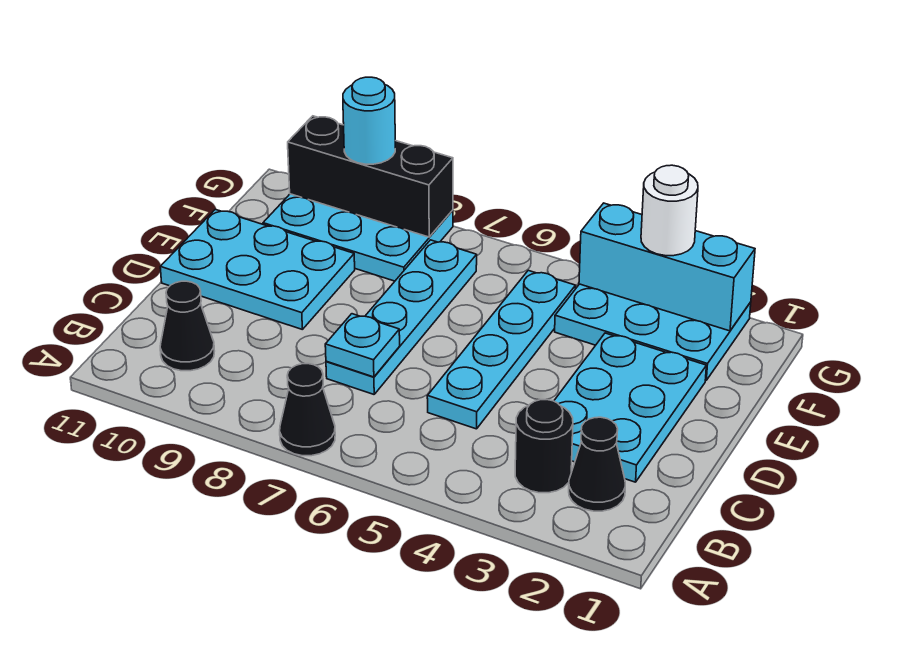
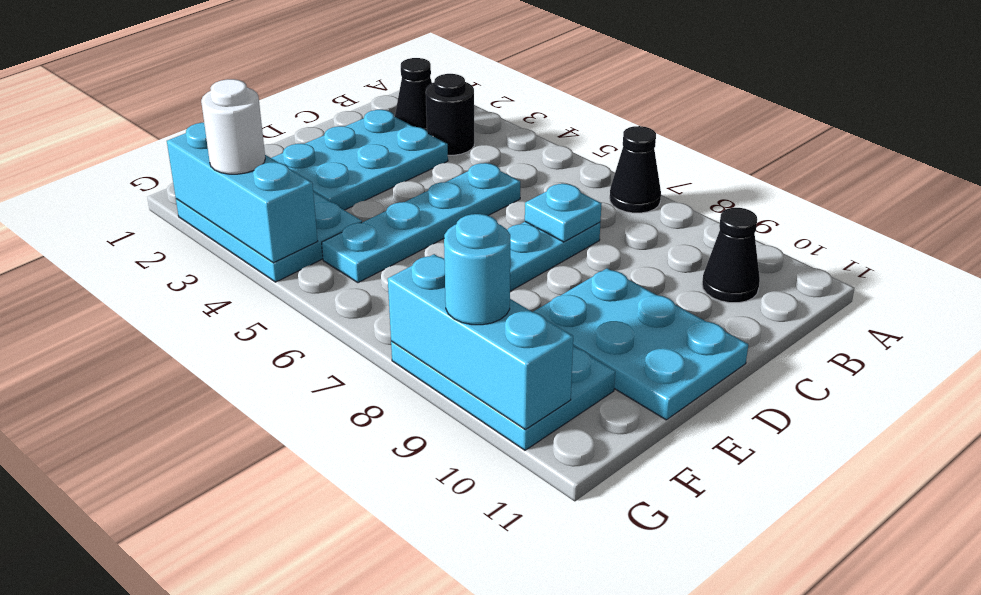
black 1x3 brick [288,116,453,237] -> cyan 1x3 brick [388,254,573,430]

